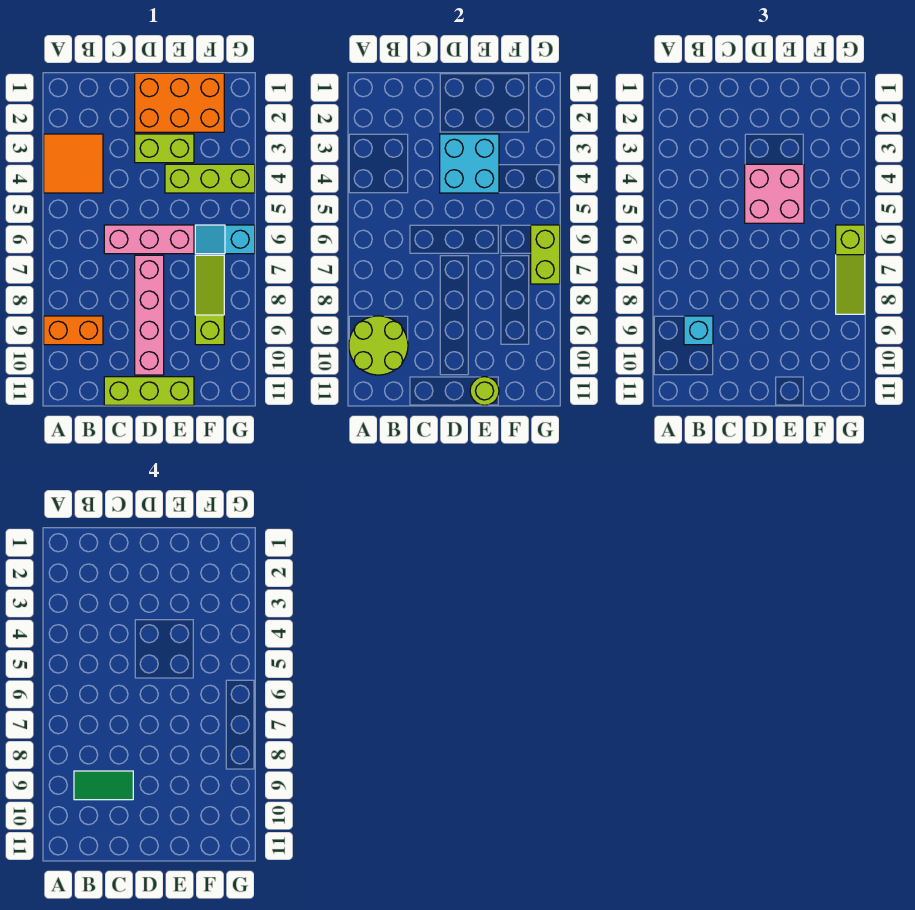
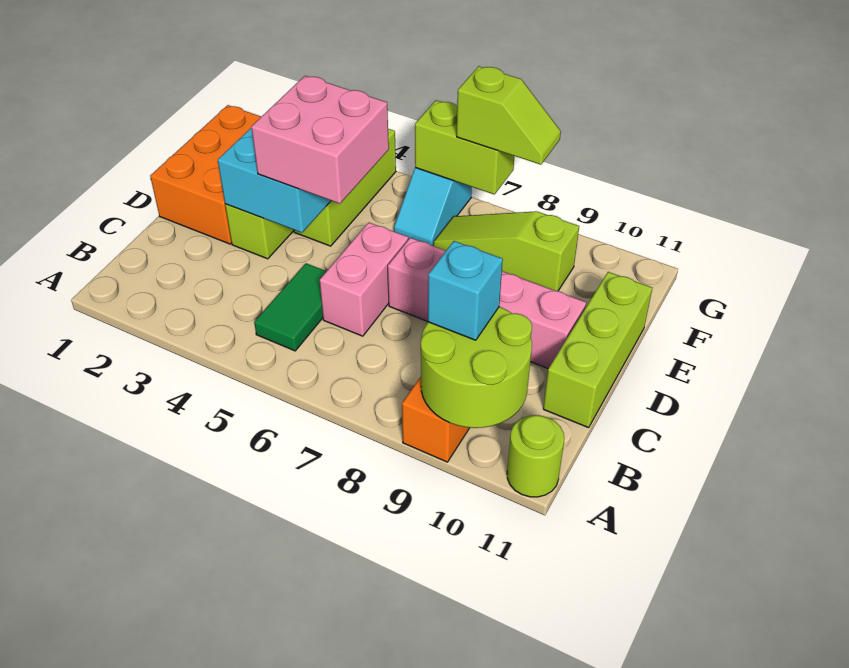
orange 2x2 tile [44,134,103,193] -> none
green 1x2 tile [74,771,133,800] -> green 1x2 tile moved to [254,263,326,351]
pink 1x3 brick [104,225,194,254] -> pink 1x2 brick [320,222,408,336]
lime 1x1 round brick [470,377,499,405] -> lime 1x1 round brick moved to [507,415,564,497]
lime 1x3 slope [836,225,865,314] -> lime 1x2 slope [457,66,561,165]

